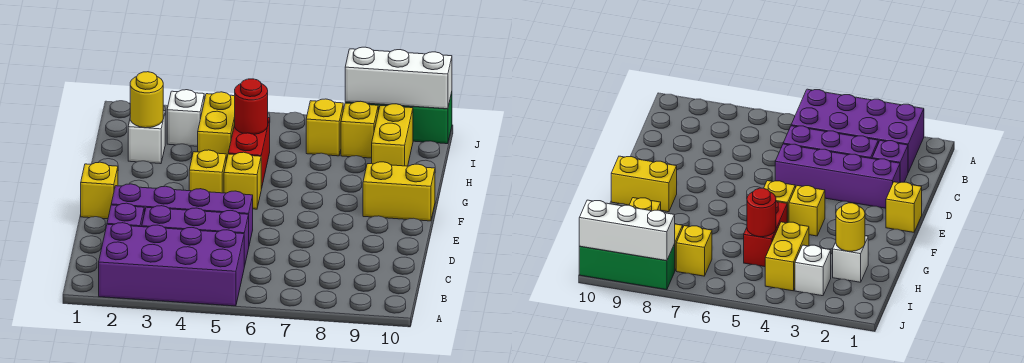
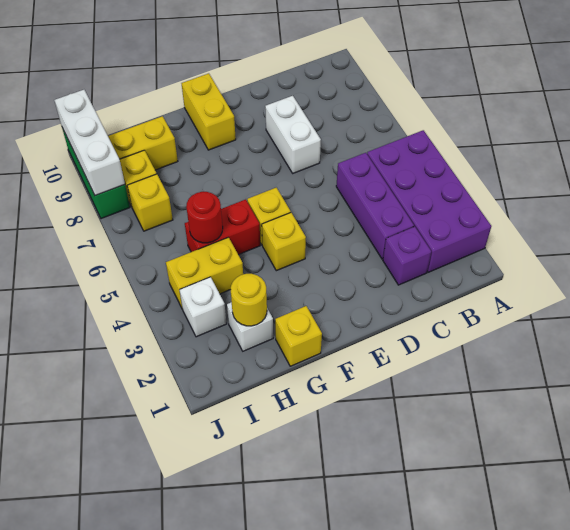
purple 1x4 brick [111,184,253,244] -> none
none -> white 1x2 brick [265,96,321,173]
yellow 1x1 brick [81,162,118,219] -> yellow 1x1 brick moved to [275,306,322,366]

